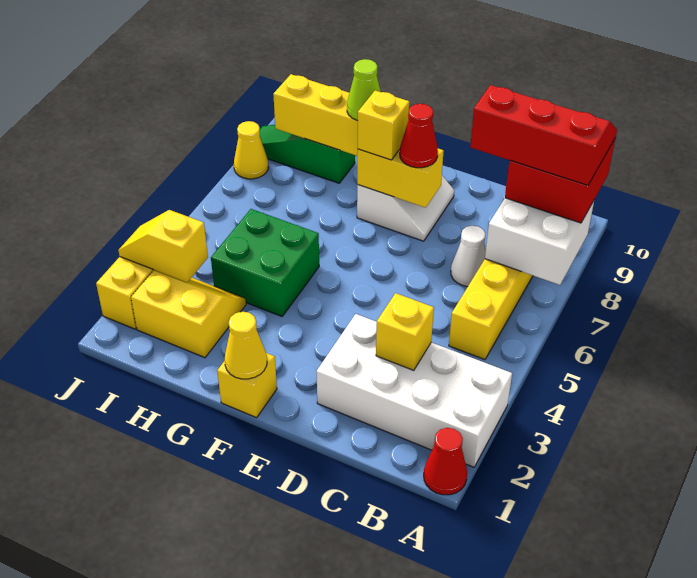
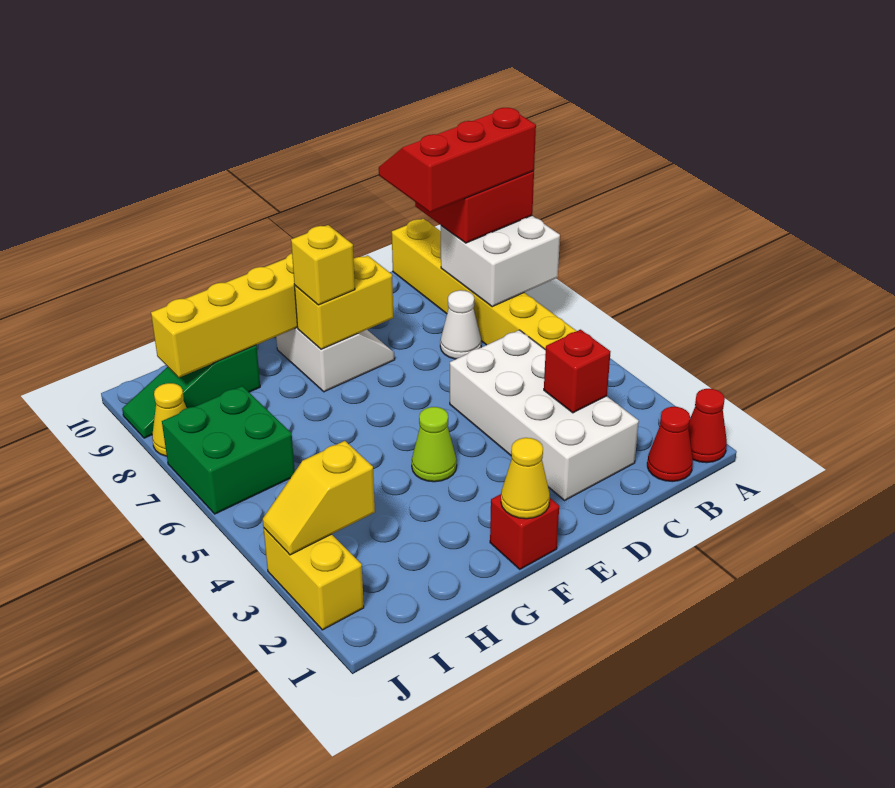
white 2x4 brick [316,314,512,467] -> white 2x4 brick turned to [450,330,639,500]
yellow 1x1 brick [376,293,434,370] -> red 1x1 brick [544,330,610,413]
red 1x1 cone [400,104,438,168] -> red 1x1 cone moved to [647,407,693,482]
yellow 1x1 brick [217,353,277,418] -> red 1x1 brick [490,494,559,569]
green 2x2 brick [211,209,319,316] -> green 2x2 brick moved to [162,386,295,514]
lime 1x1 cone [347,59,381,121] -> lime 1x1 cone moved to [412,407,457,482]
yellow 2x2 slope [131,271,246,358] -> none

